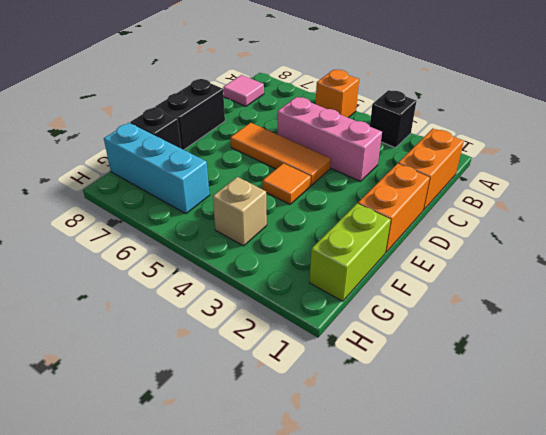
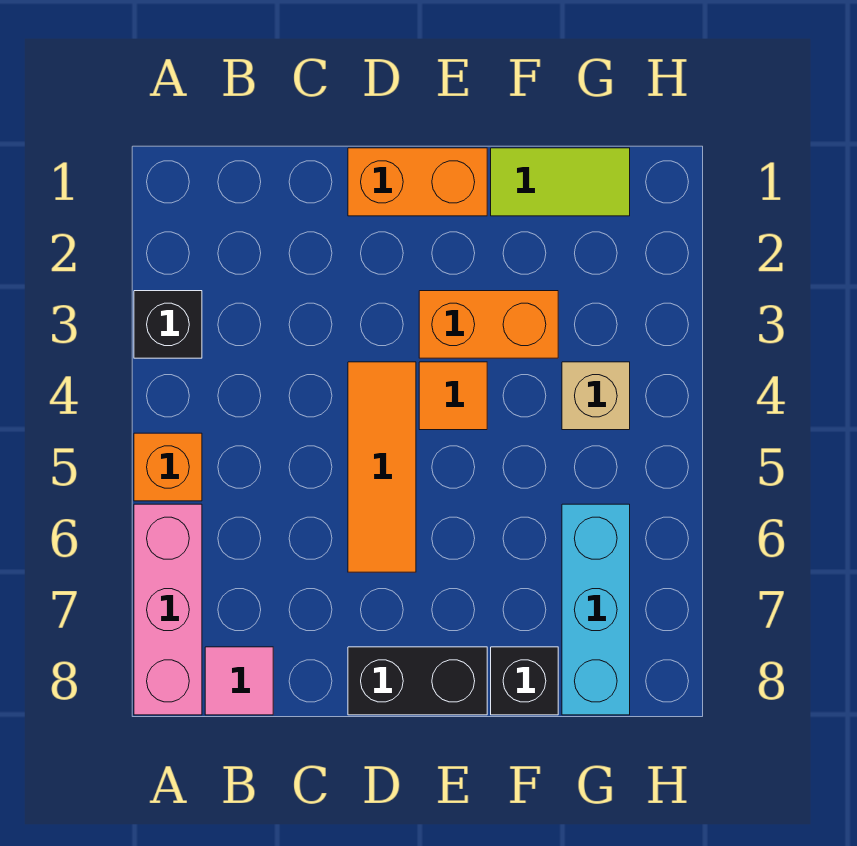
orange 1x2 brick [398,129,464,210] -> orange 1x2 brick moved to [419,291,558,358]
pink 1x3 brick [277,97,382,181] -> pink 1x3 brick moved to [134,504,202,715]
lime 1x2 brick [309,204,391,301] -> lime 1x2 tile [491,148,630,216]

